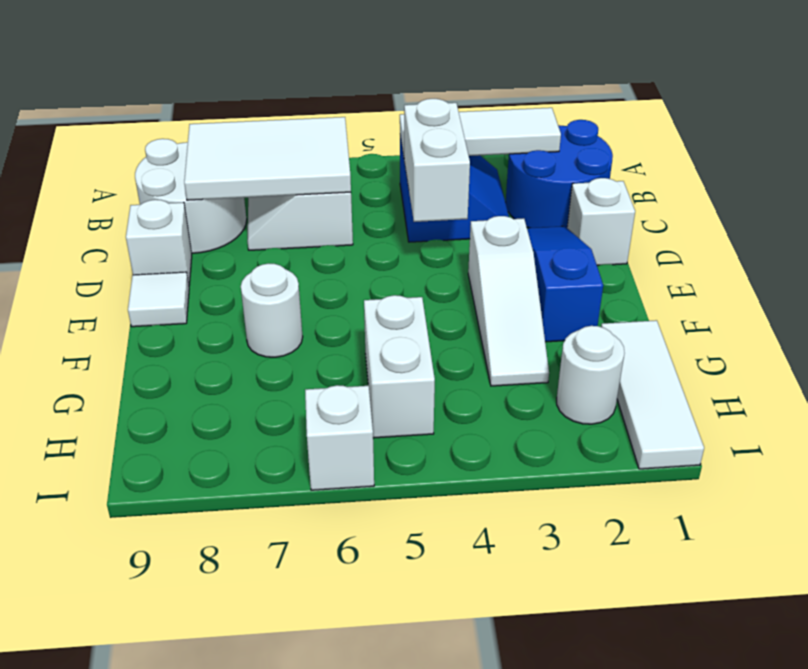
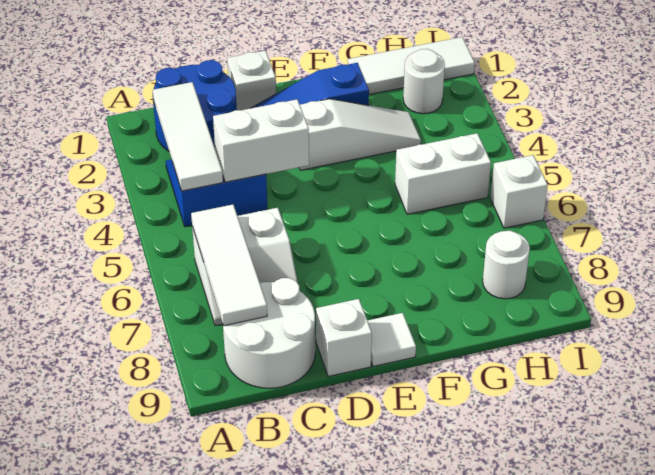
white 2x3 tile [184,117,351,200] -> white 1x3 tile [191,205,267,326]
white 1x1 round brick [241,263,303,357] -> white 1x1 round brick moved to [483,231,530,299]

